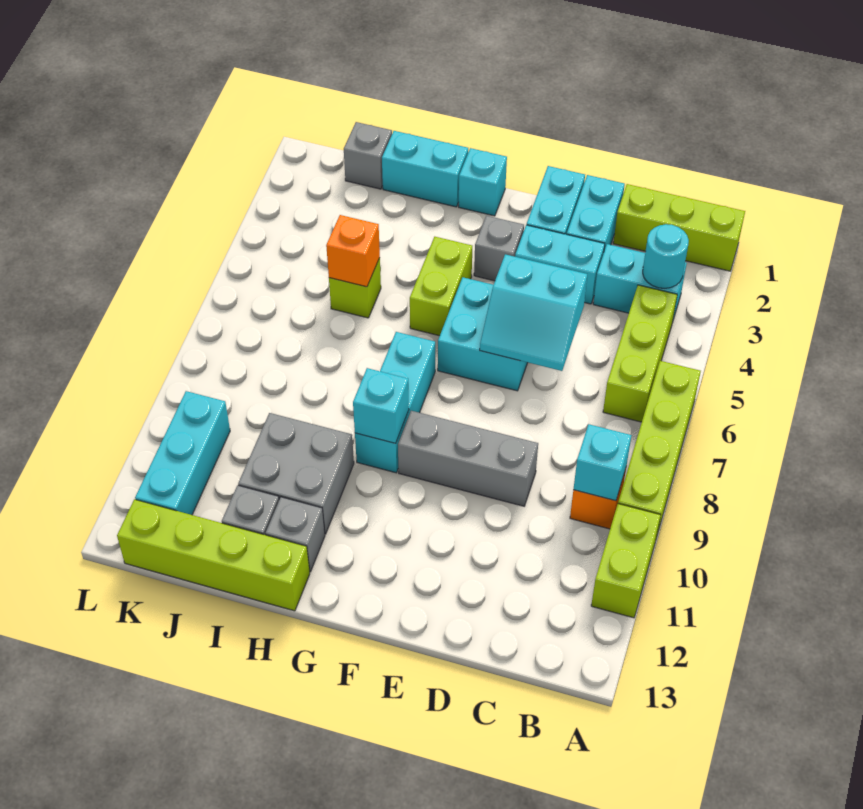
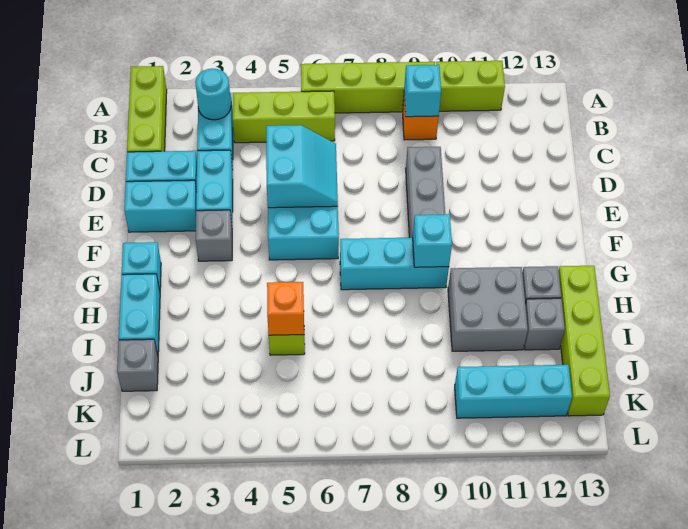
lime 1x2 brick [410,237,472,336] -> none

